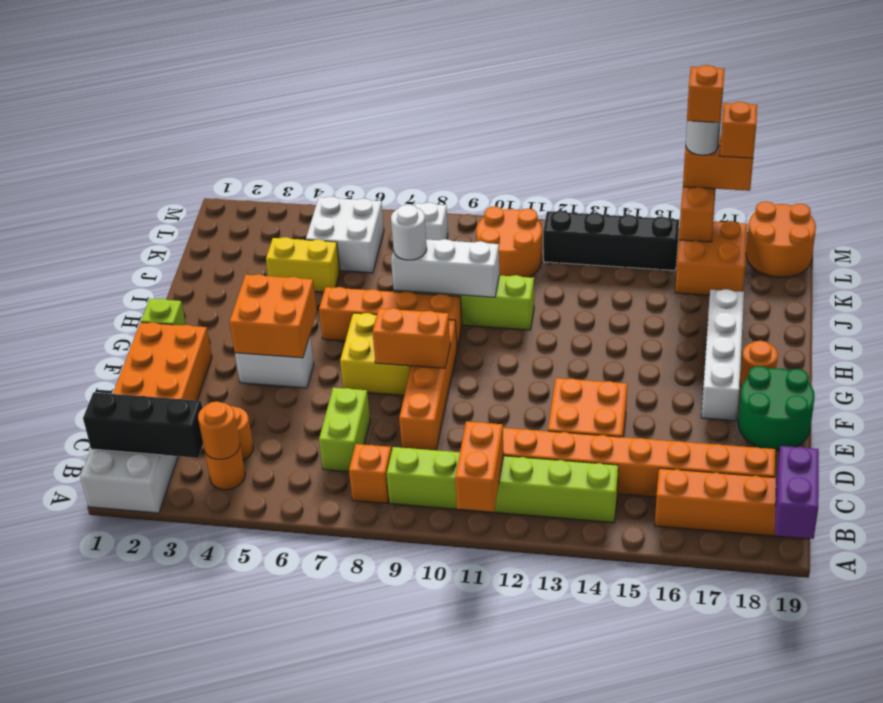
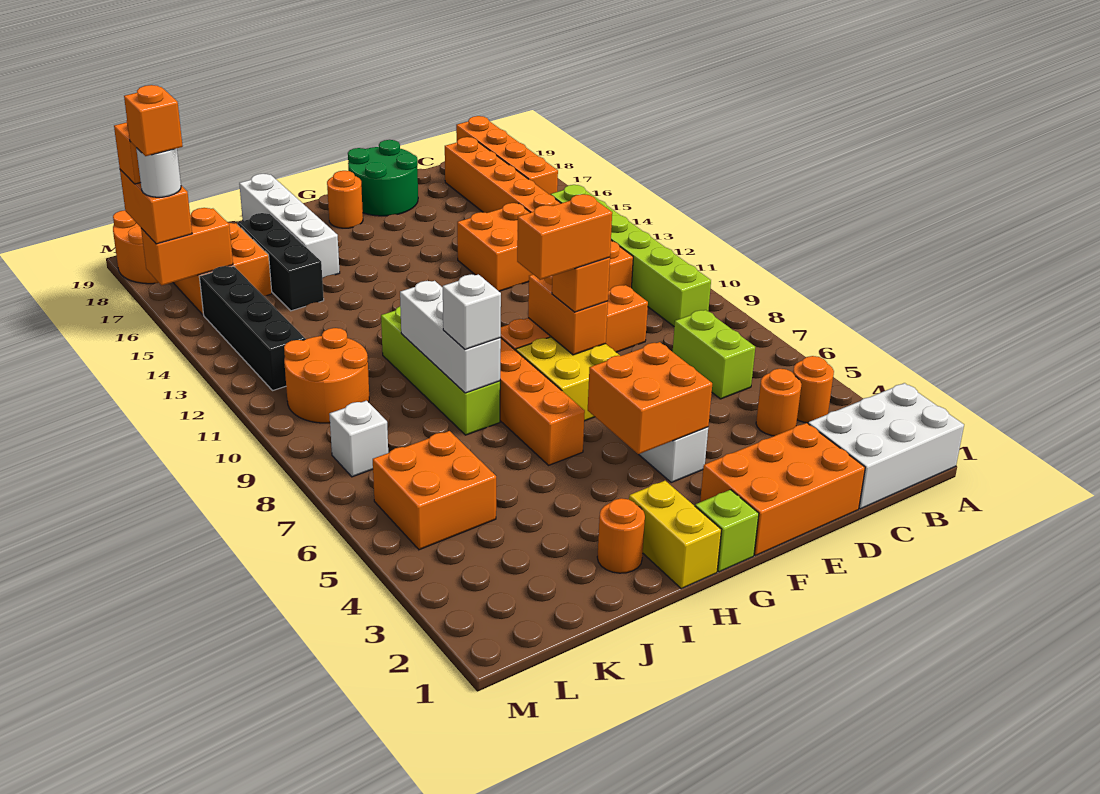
orange 1x2 brick [455,421,504,512] -> orange 1x2 brick moved to [517,194,612,280]
purple 1x2 brick [775,446,819,539] -> none
black 1x3 brick [83,392,203,458] -> black 1x3 brick moved to [238,213,324,311]
orange 1x1 round brick [198,402,240,459] -> orange 1x1 round brick moved to [597,498,645,573]
orange 1x1 brick [349,444,391,503] -> orange 1x1 brick moved to [552,257,610,312]
lime 1x2 brick [319,388,370,472] -> lime 1x2 brick turned to [673,310,755,399]
white 1x4 brick [701,289,744,421] -> white 1x4 brick turned to [239,174,340,278]
white 1x1 round brick [391,205,427,260] -> white 1x1 brick [443,274,501,349]
yellow 1x2 brick [266,237,340,292] -> yellow 1x2 brick moved to [629,481,721,589]
white 2x2 brick [306,197,384,273] -> orange 2x2 brick [373,431,496,550]

